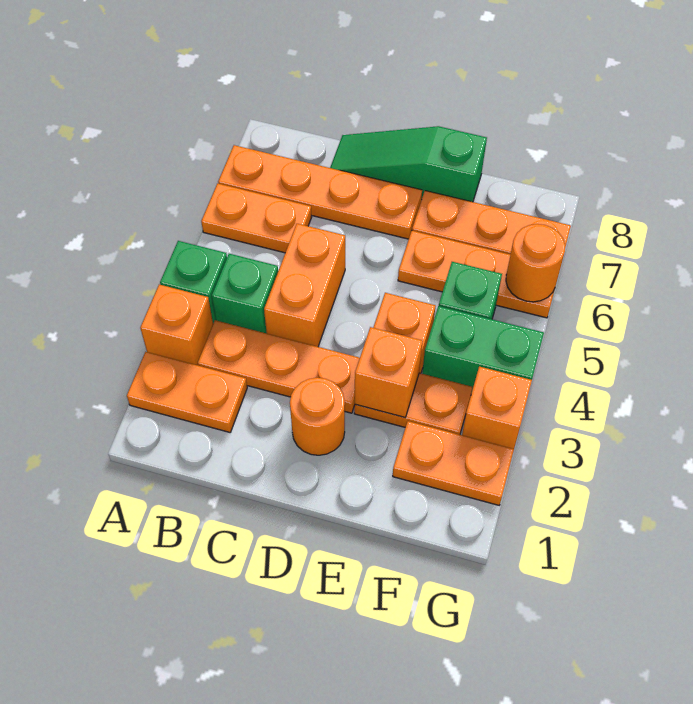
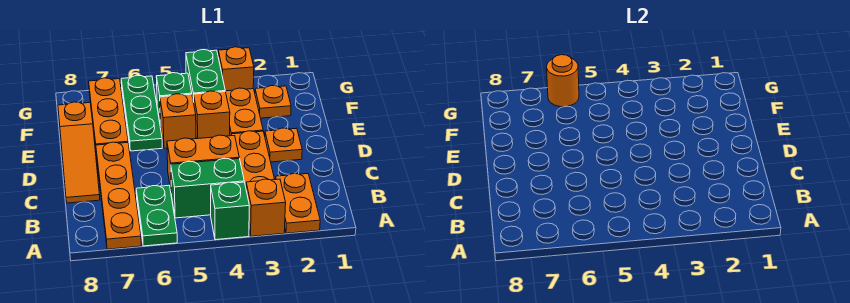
orange 1x2 plate [201,183,312,253] -> green 1x2 plate [136,185,177,246]
green 1x1 brick [212,254,278,333] -> green 1x2 brick [171,158,244,218]
green 1x3 slope [330,126,487,202] -> orange 1x3 slope [58,102,100,203]
orange 1x1 round brick [290,378,345,455] -> orange 1x1 plate [265,128,302,162]
orange 1x1 brick [355,327,423,418] -> orange 1x1 brick moved to [160,94,196,148]
orange 1x3 plate [398,231,555,318] -> green 1x3 plate [121,75,162,151]
orange 1x2 plate [393,421,514,505] -> orange 1x1 plate [255,86,291,118]

